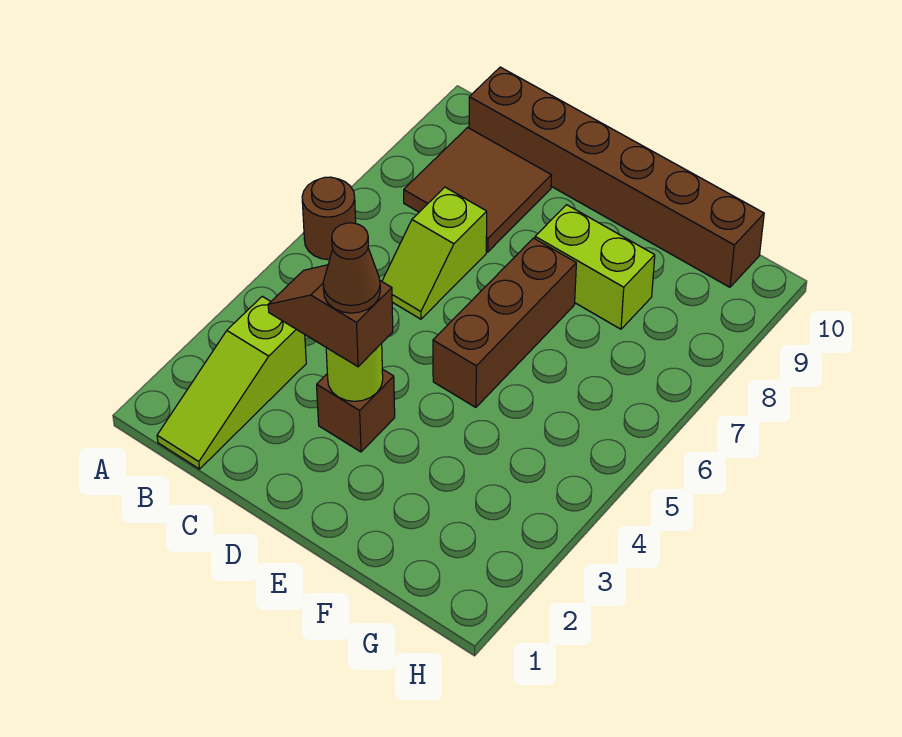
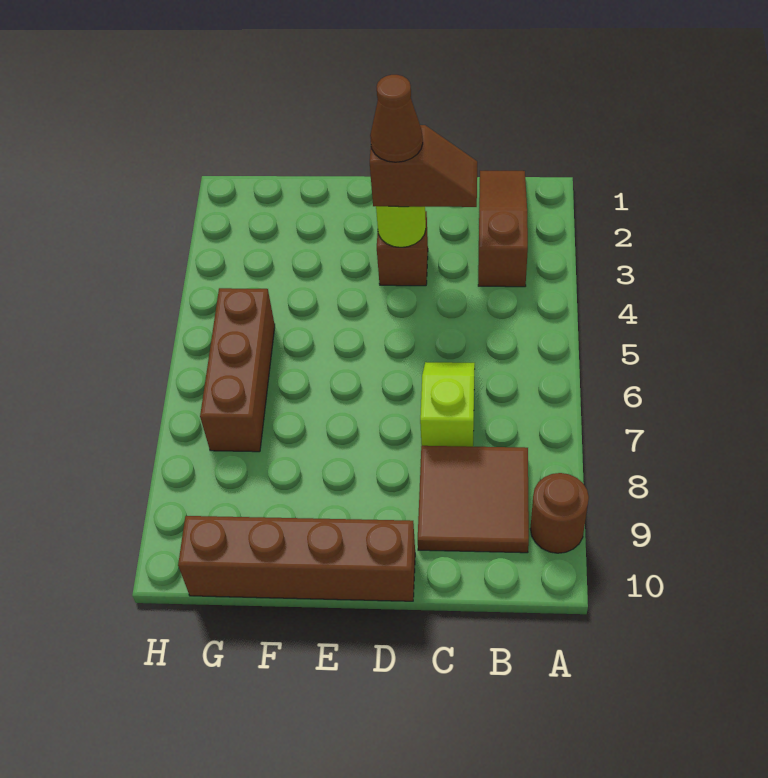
brown 1x1 round brick [302,177,356,260] -> brown 1x1 round brick moved to [530,473,589,553]
lime 1x3 slope [157,296,306,469] -> brown 1x3 slope [478,171,528,287]
brown 1x6 brick [469,67,764,287] -> brown 1x4 brick [178,516,415,601]
brown 1x3 brick [433,238,576,407] -> brown 1x3 brick moved to [200,288,275,452]
lime 1x2 brick [535,205,655,329] -> none

